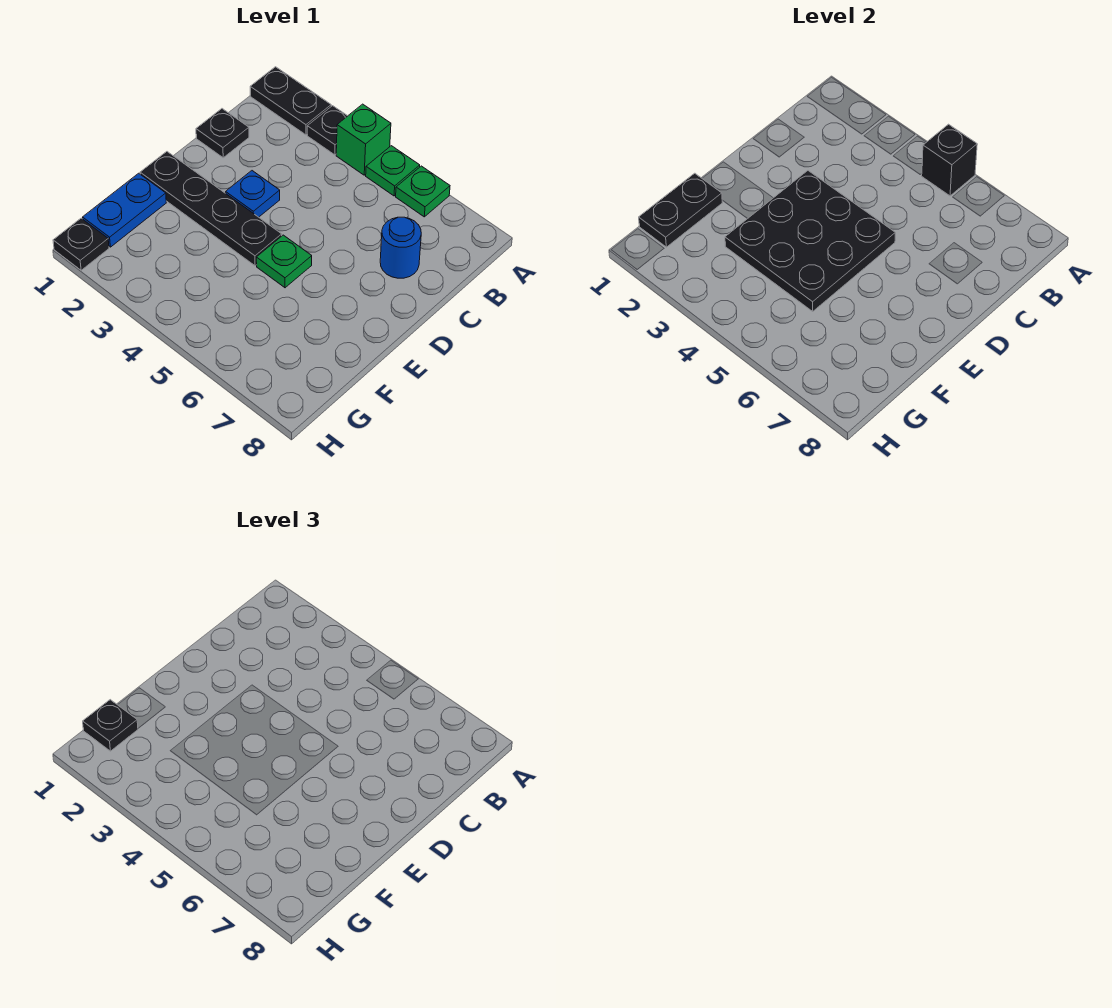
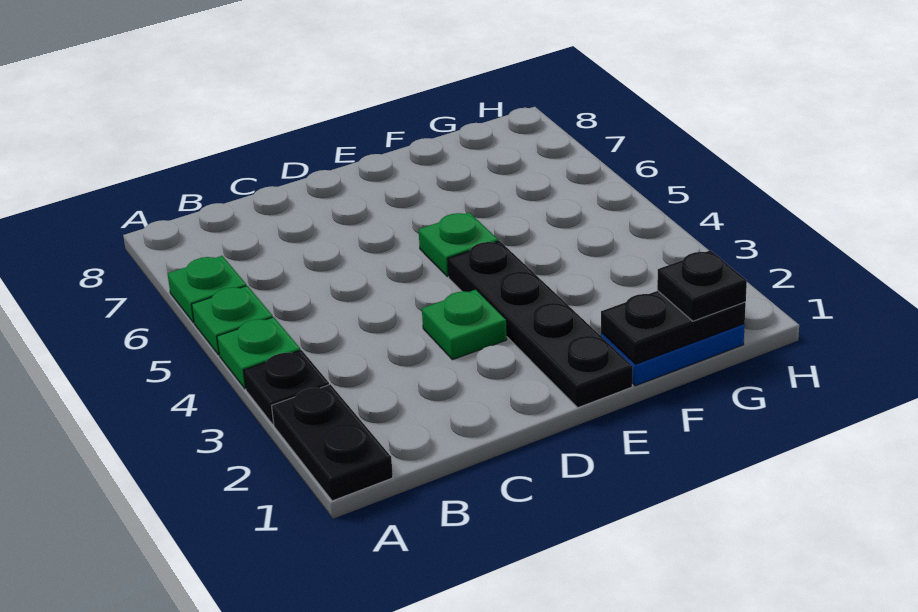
green 1x1 brick [336,104,391,175] -> green 1x1 plate [217,317,300,389]
black 1x1 brick [922,124,977,196] -> none
black 1x1 plate [196,109,249,158] -> none
blue 1x1 round brick [380,217,421,278] -> none
blue 1x1 plate [226,171,280,217] -> green 1x1 plate [422,290,507,360]
black 3x3 plate [725,171,895,311] -> none
black 1x1 plate [53,218,109,270] -> none

